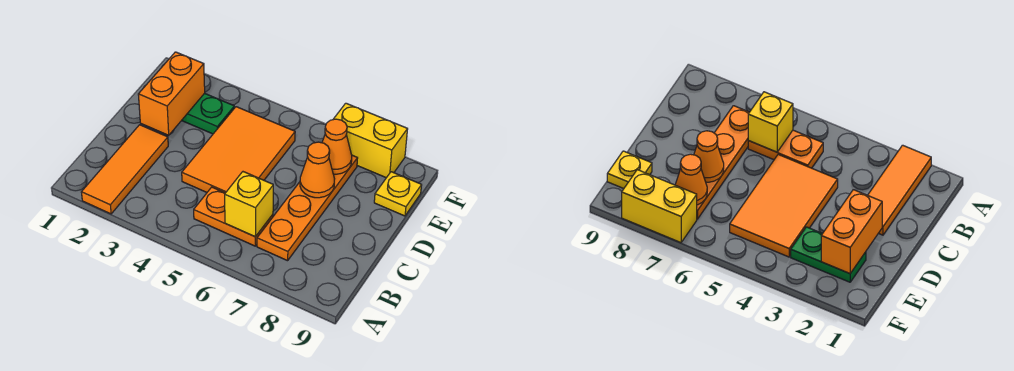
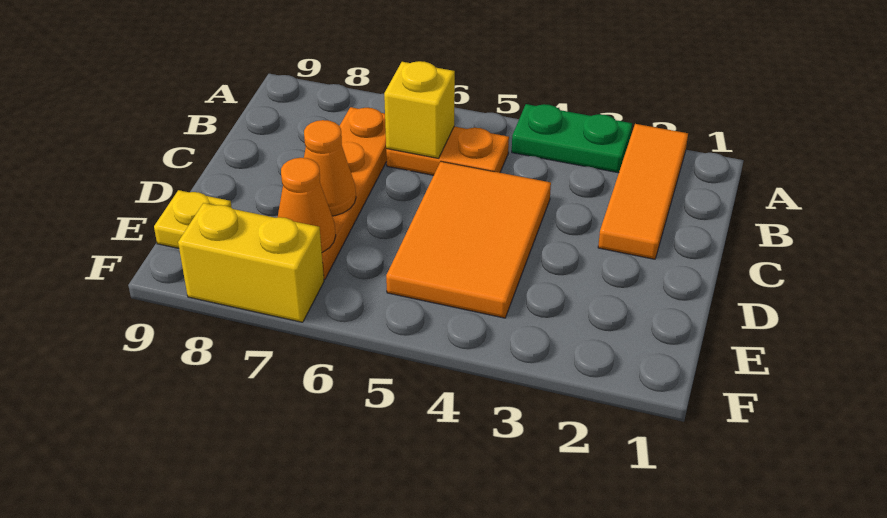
orange 1x2 brick [138,52,205,135] -> none
green 1x2 plate [182,93,234,134] -> green 1x2 plate moved to [512,104,632,173]

